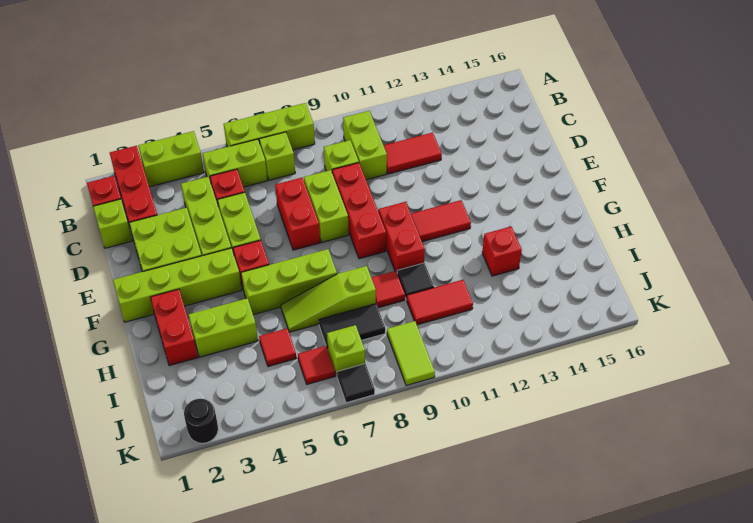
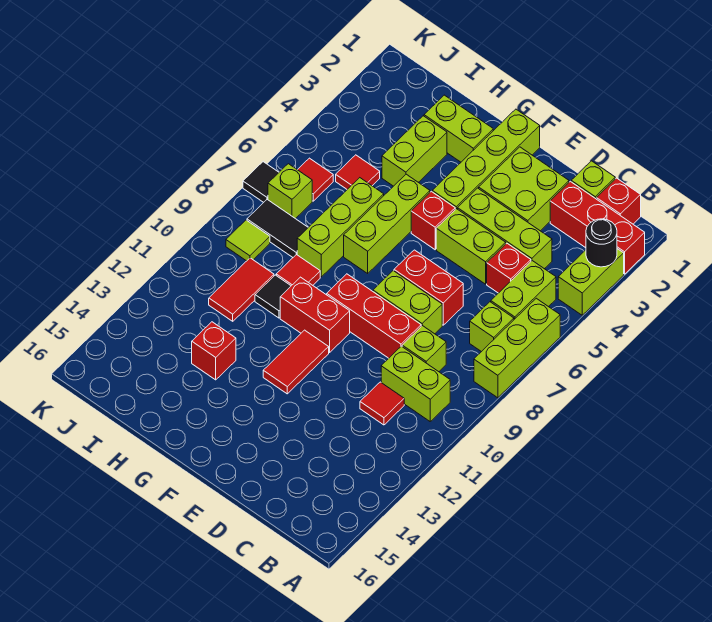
red 1x2 tile [384,133,442,174] -> red 1x1 tile [360,382,404,425]
red 1x2 brick [150,289,198,366] -> lime 1x2 brick [424,95,493,162]
lime 1x3 slope [281,266,376,332] -> lime 1x3 brick [297,178,384,277]
black 1x2 tile [319,304,385,349] -> black 1x2 tile turned to [247,200,308,257]
lime 1x2 tile [387,321,435,386] -> lime 1x1 tile [226,220,270,261]
black 1x1 round brick [184,399,218,443] -> black 1x1 round brick moved to [586,219,617,267]

